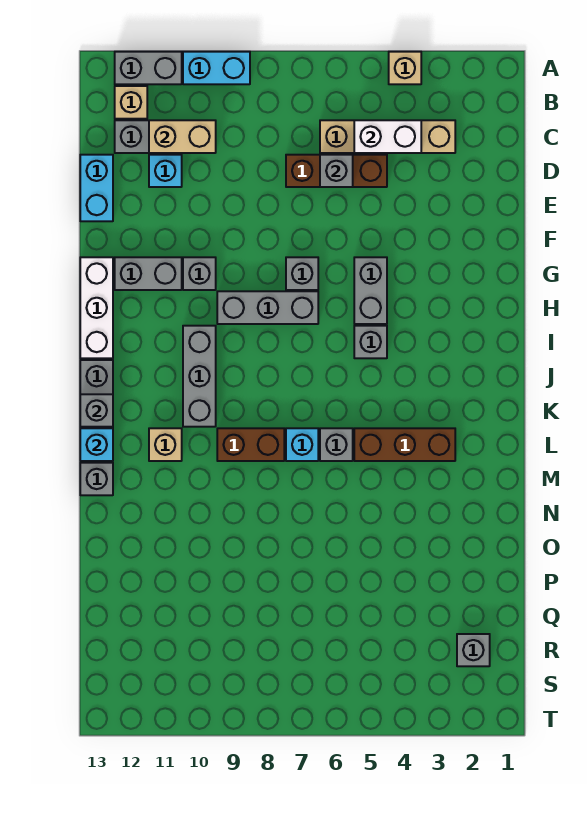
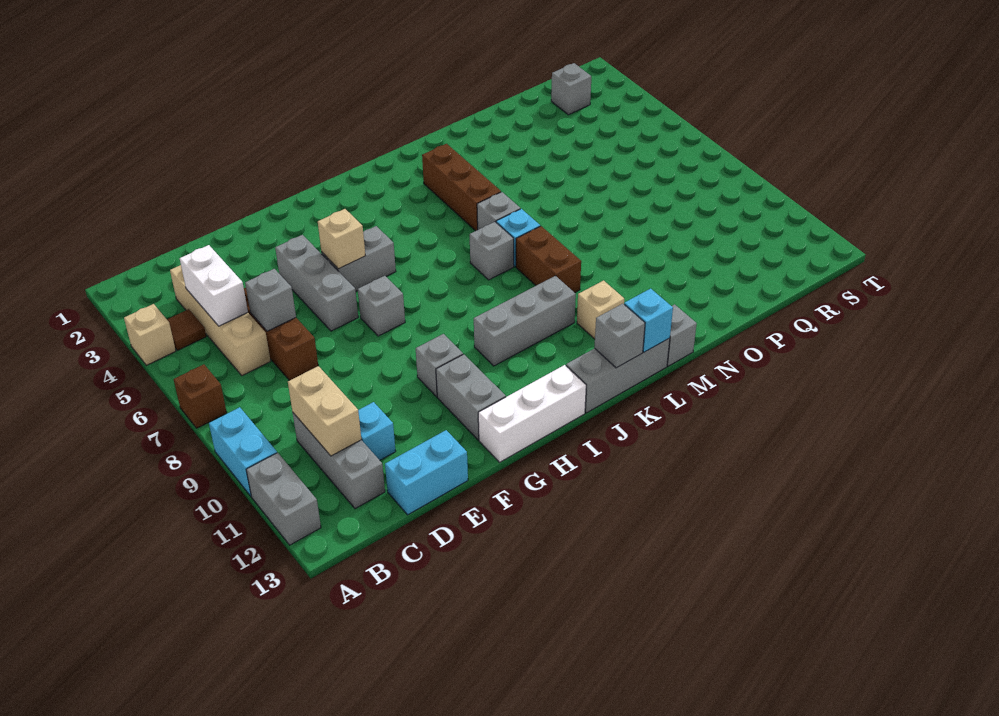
none -> brown 1x1 brick [174,364,227,428]
none -> brown 1x1 tile [167,309,206,350]
tan 1x1 brick [115,86,147,119] -> tan 1x1 brick moved to [318,209,365,269]
grey 1x3 brick [217,291,318,324] -> grey 1x3 brick moved to [275,235,358,331]
grey 1x1 brick [354,326,387,358] -> grey 1x1 brick moved to [470,222,514,280]

